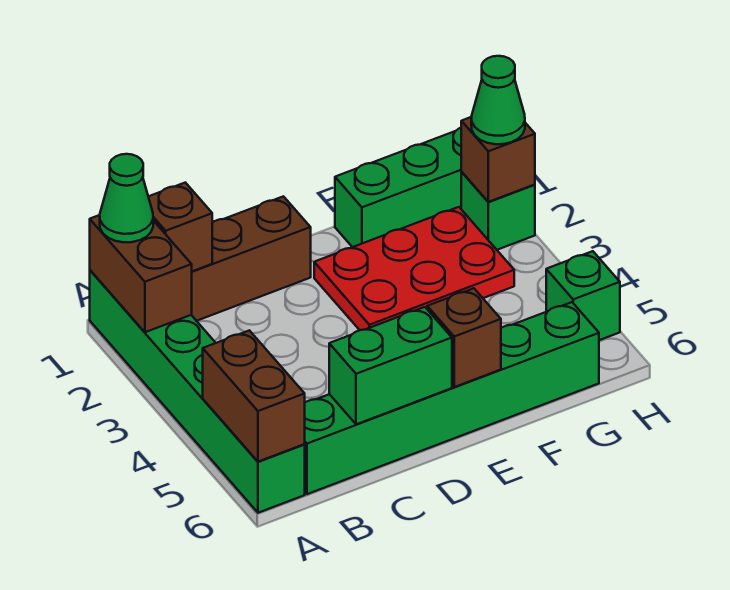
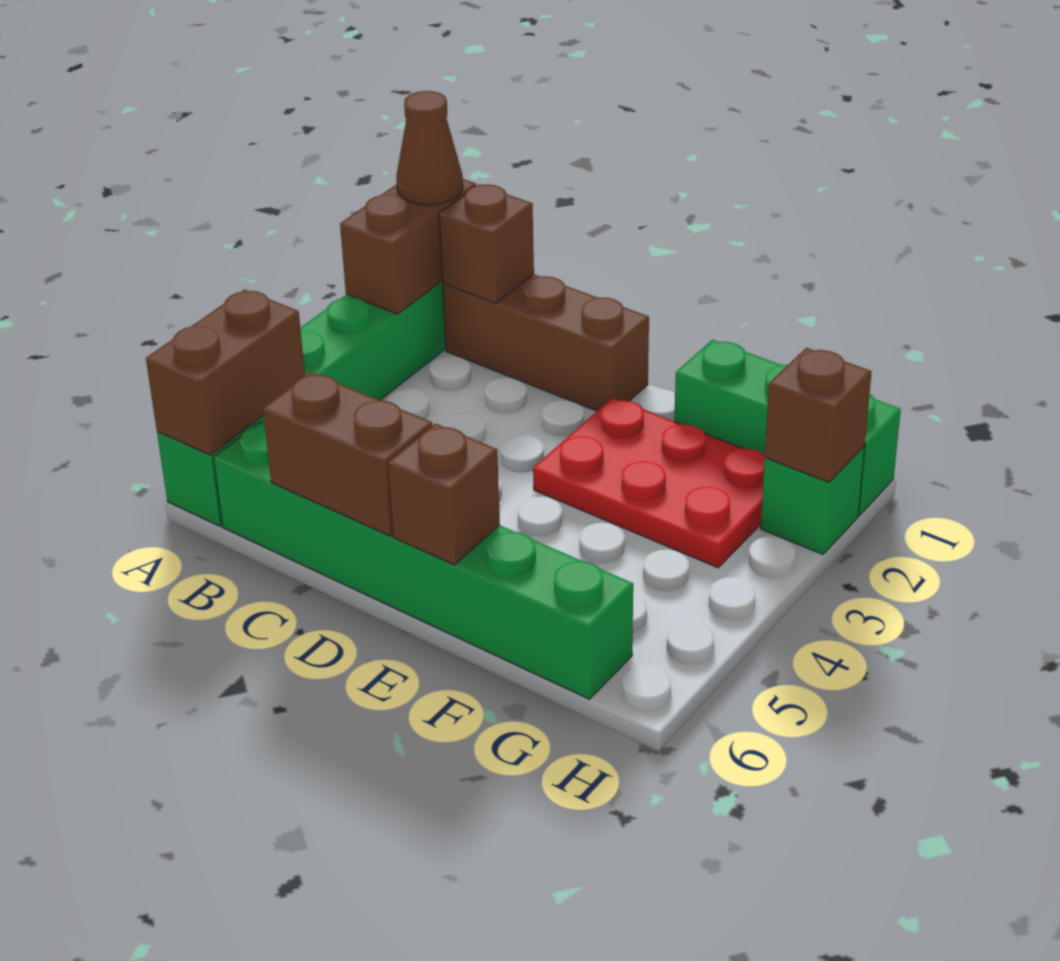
green 1x1 cone [100,154,153,242] -> brown 1x1 cone [396,91,463,205]
green 1x2 brick [329,307,452,424] -> brown 1x2 brick [263,372,432,536]
green 1x1 cone [471,56,525,144] -> none
green 1x1 brick [546,251,620,340] -> none

